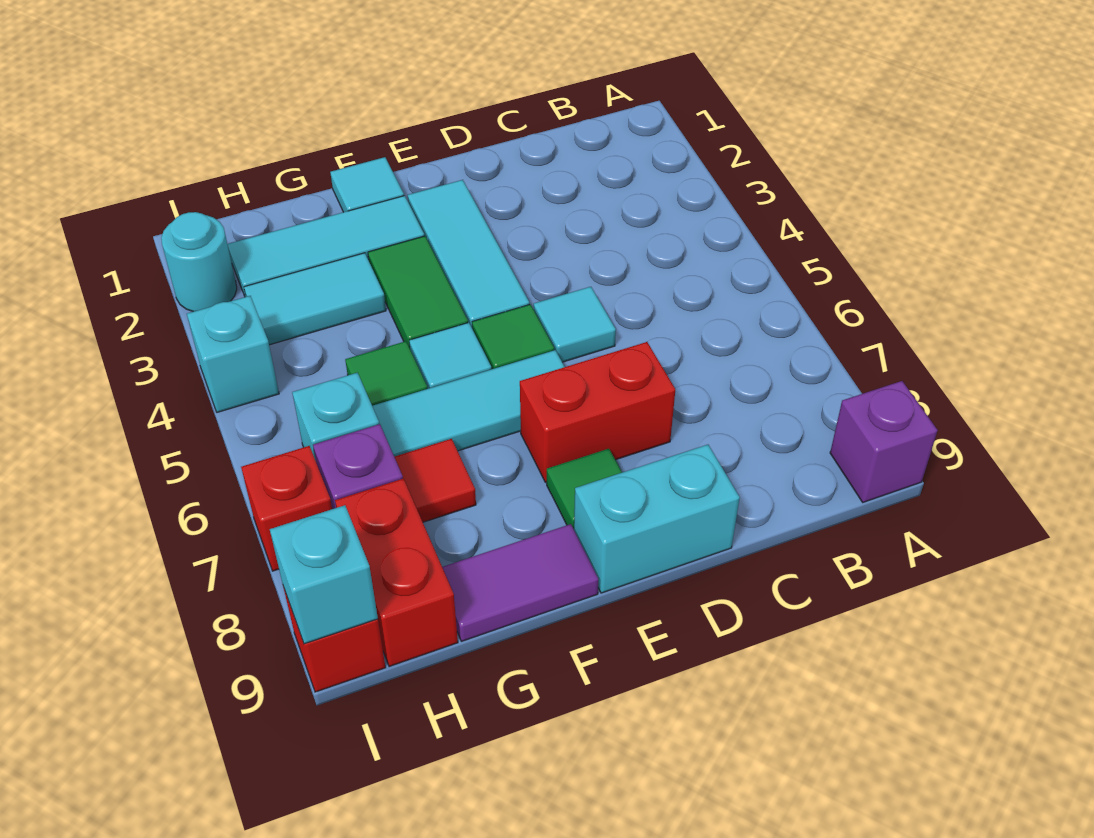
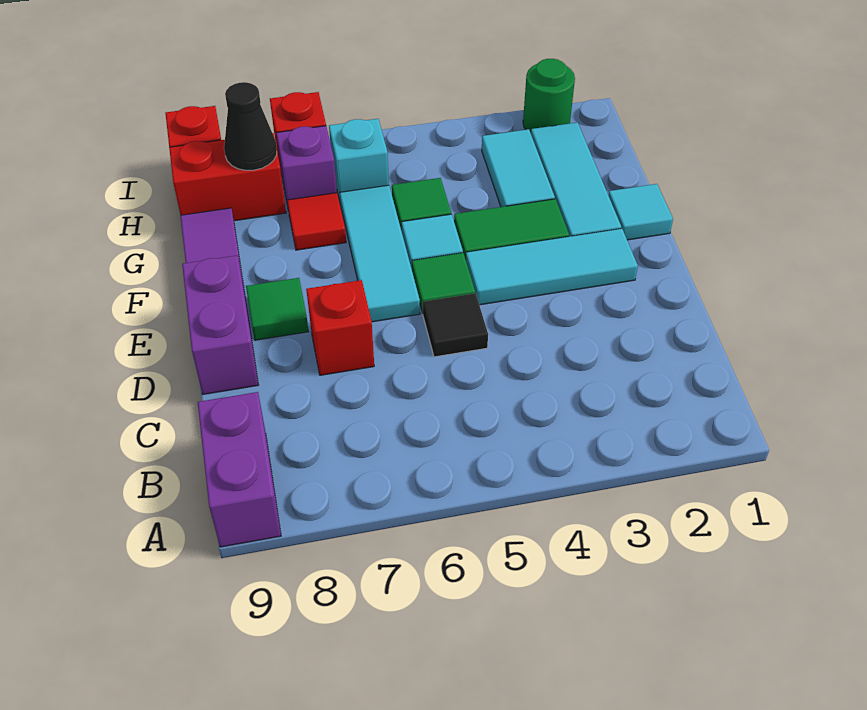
purple 1x1 brick [830,381,938,502] -> purple 1x2 brick [198,392,281,547]
cyan 1x1 tile [534,287,616,362] -> black 1x1 tile [423,293,488,357]
red 1x2 brick [520,342,675,482] -> red 1x1 brick [306,280,374,375]
cyan 1x2 brick [574,445,740,593] -> purple 1x2 brick [182,256,258,394]
none -> black 1x1 cone [224,82,277,170]
cyan 1x1 round brick [161,212,237,312] -> green 1x1 round brick [523,59,575,133]
cyan 1x1 brick [187,296,279,412] -> none
cyan 1x1 brick [270,505,378,644] -> none

